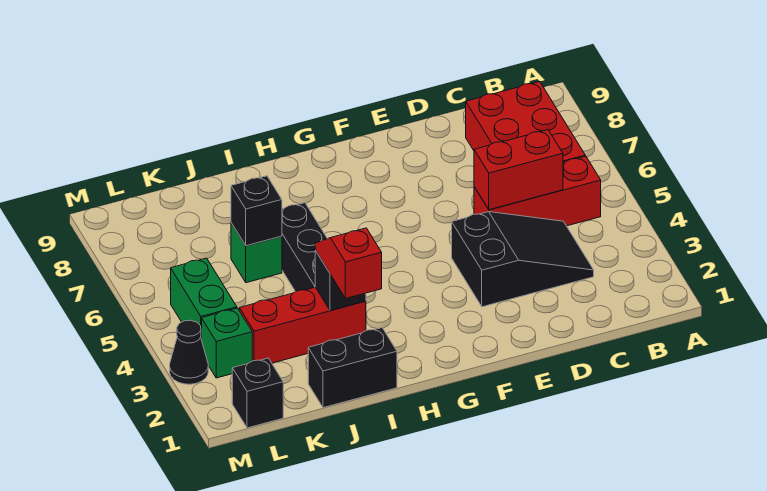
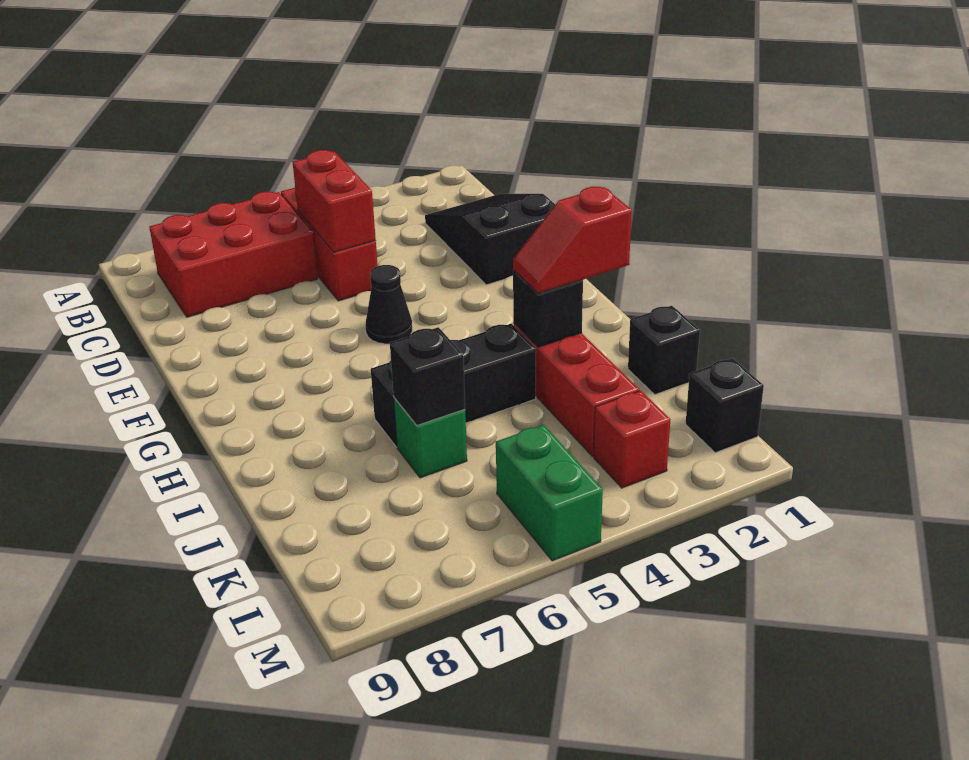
black 2x3 slope [452,212,594,307] -> black 2x3 slope moved to [425,194,555,285]
black 1x2 brick [308,328,397,408] -> black 1x1 brick [628,306,700,394]
green 1x1 brick [202,308,252,378] -> red 1x1 brick [594,391,670,488]
green 1x2 brick [171,258,237,339] -> green 1x2 brick turned to [496,425,603,561]
black 1x1 cone [170,320,208,384] -> black 1x1 cone moved to [365,265,412,344]

